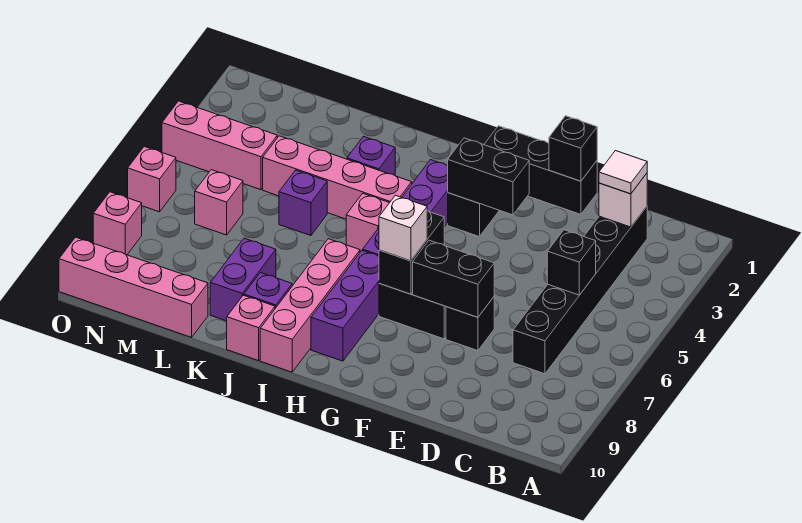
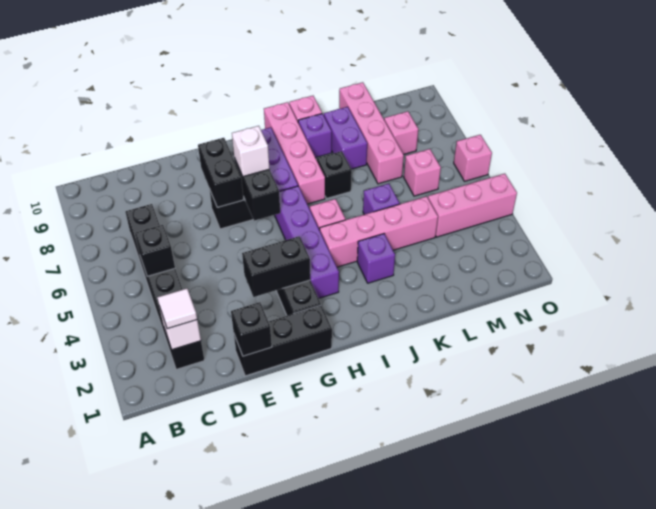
black 1x1 brick [446,297,494,351] -> black 1x1 brick moved to [317,151,352,199]
black 1x2 brick [413,240,494,317] -> black 1x2 brick turned to [198,138,244,207]
pink 1x4 brick [59,237,208,337] -> pink 1x4 brick turned to [339,82,404,184]
pink 1x1 brick [93,192,142,255] -> pink 1x1 brick moved to [384,111,418,154]

